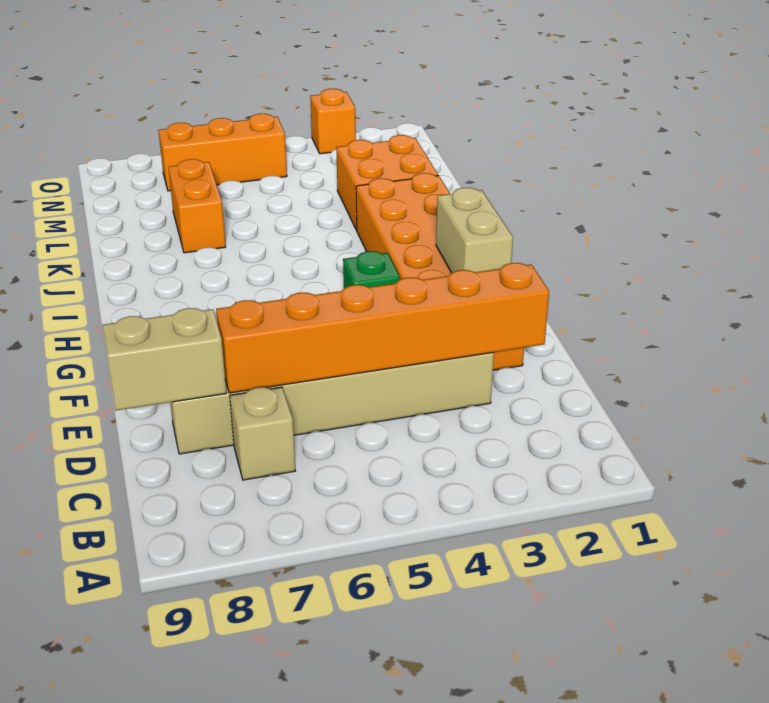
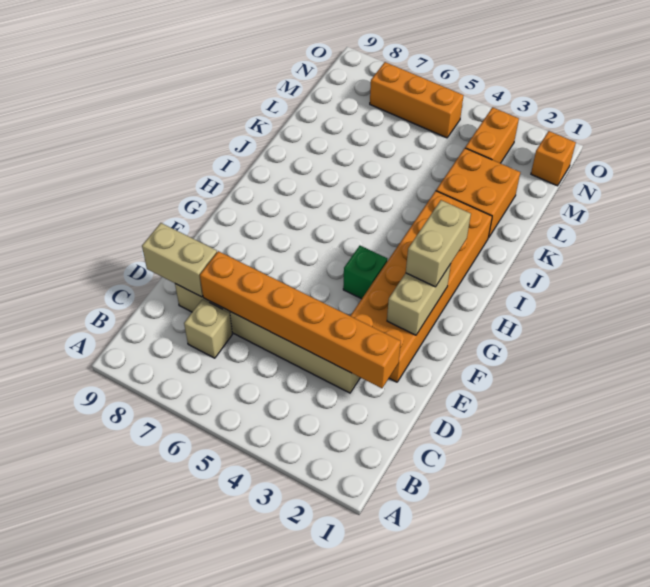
none -> tan 1x2 brick [406,200,471,287]
orange 1x2 brick [168,159,226,253] -> orange 1x2 brick moved to [465,107,519,163]
orange 1x1 brick [310,89,356,154] -> orange 1x1 brick moved to [531,131,576,186]

